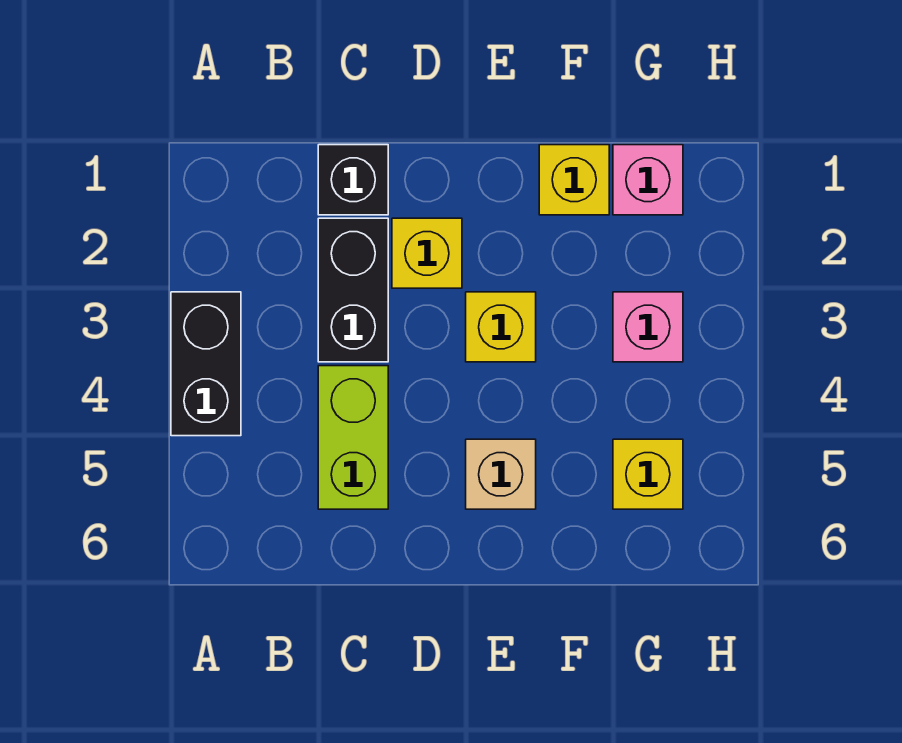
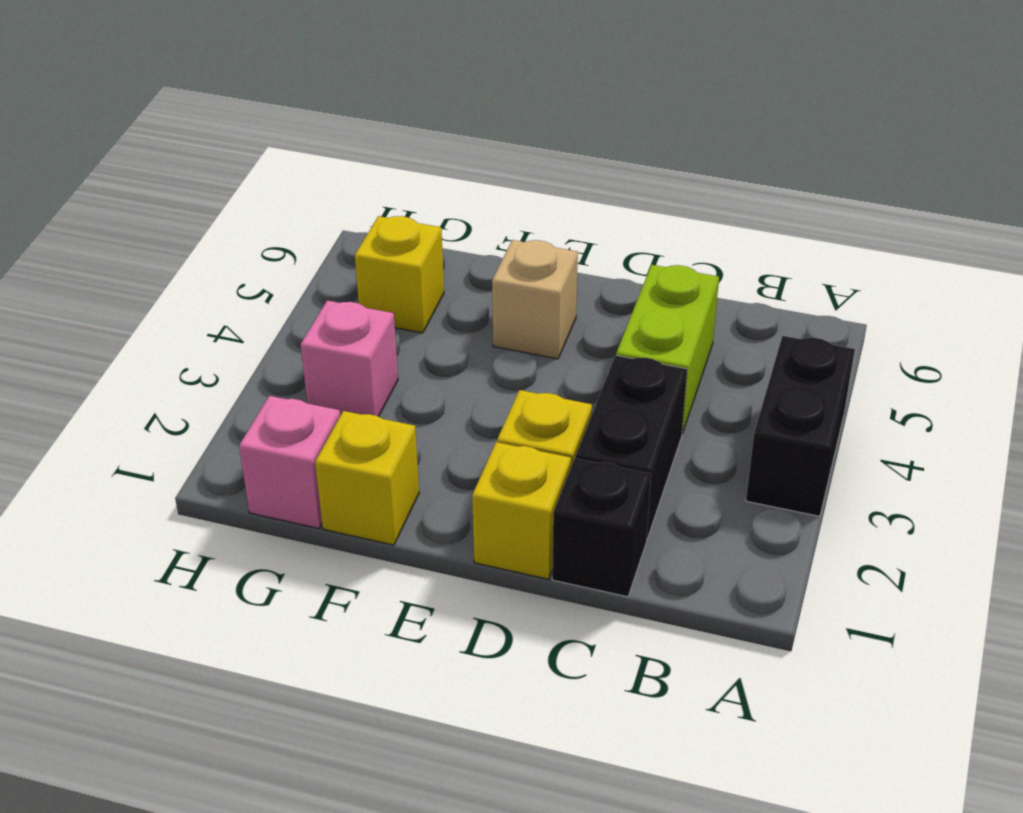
yellow 1x1 brick [466,292,536,362] -> yellow 1x1 brick moved to [472,442,571,579]

